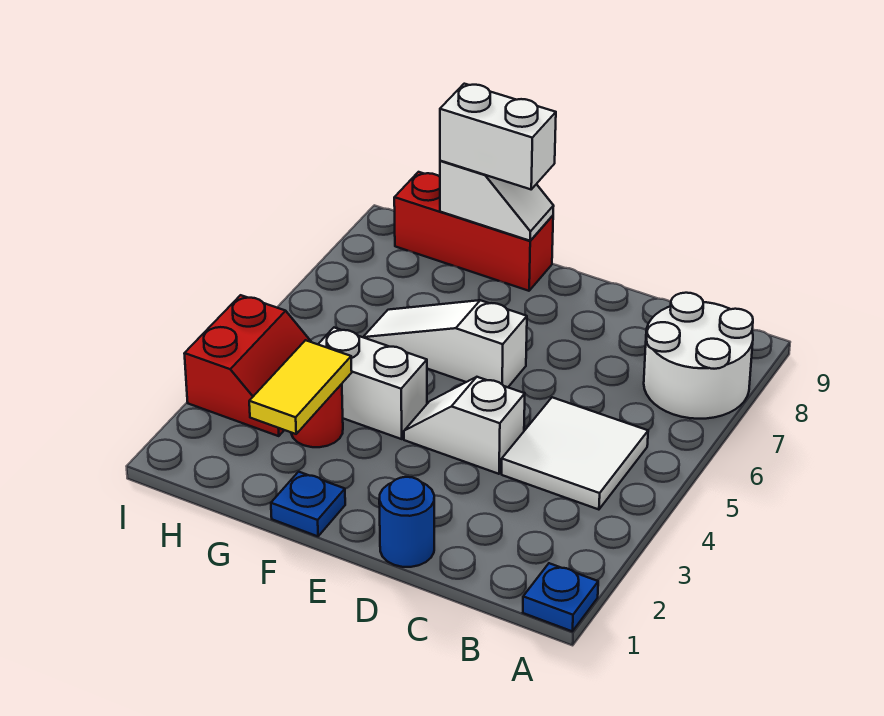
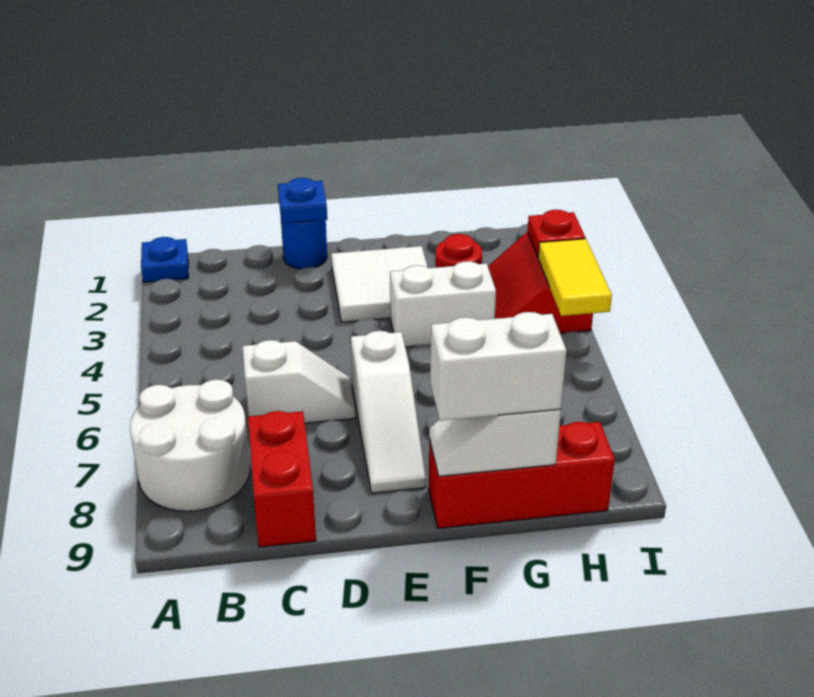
white 2x2 tile [502,397,648,510] -> white 2x2 tile moved to [331,246,428,322]
none -> red 1x2 brick [248,411,316,547]
white 1x2 slope [404,377,525,474] -> white 1x2 slope moved to [243,340,356,423]
white 1x3 slope [363,300,527,387] -> white 1x3 slope turned to [351,331,426,493]
blue 1x1 plate [271,472,345,536] -> blue 1x1 plate moved to [278,178,327,223]
yellow 1x2 tile [249,340,352,434] -> yellow 1x2 tile moved to [538,239,612,316]
none -> red 1x1 plate [528,210,585,257]

